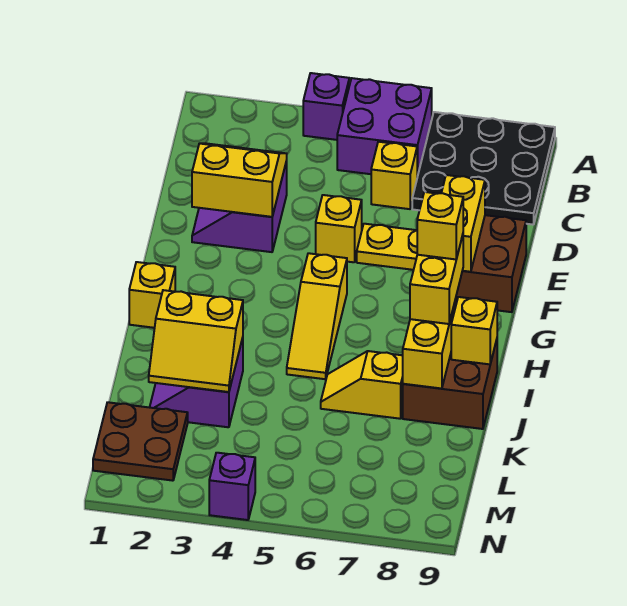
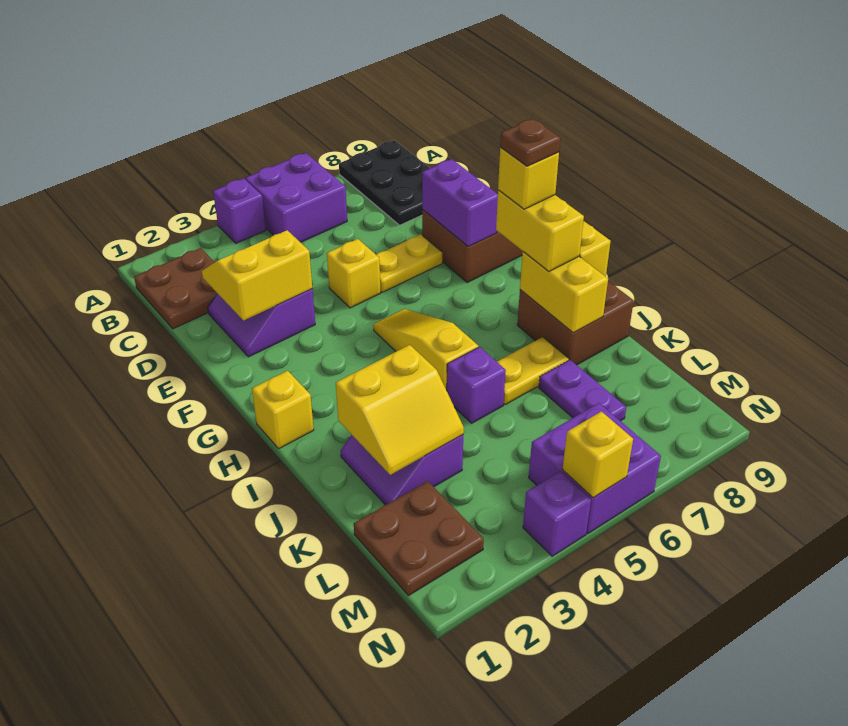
black 3x3 plate [412,112,555,225] -> black 2x3 plate [339,140,430,225]
none -> brown 2x2 plate [134,248,217,329]
yellow 1x1 brick [371,142,417,209] -> yellow 1x1 brick moved to [563,412,633,498]
yellow 1x2 brick [442,175,485,272] -> purple 1x2 brick [422,159,498,247]
yellow 1x3 slope [287,253,347,379] -> yellow 1x3 slope turned to [373,309,478,390]
none -> brown 1x1 plate [500,119,560,166]
none -> purple 1x1 brick [447,347,506,423]
yellow 1x2 slope [321,351,403,419] -> yellow 1x2 plate [497,337,569,405]
none -> purple 1x2 plate [539,360,626,421]
none -> purple 2x2 brick [529,403,661,533]

